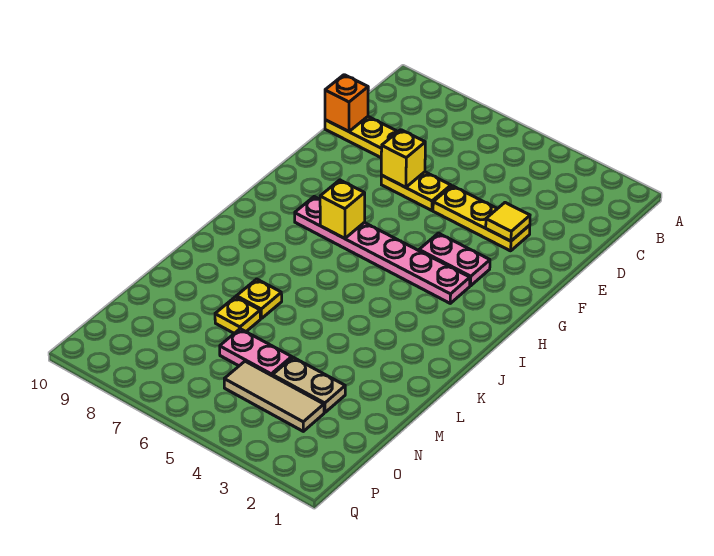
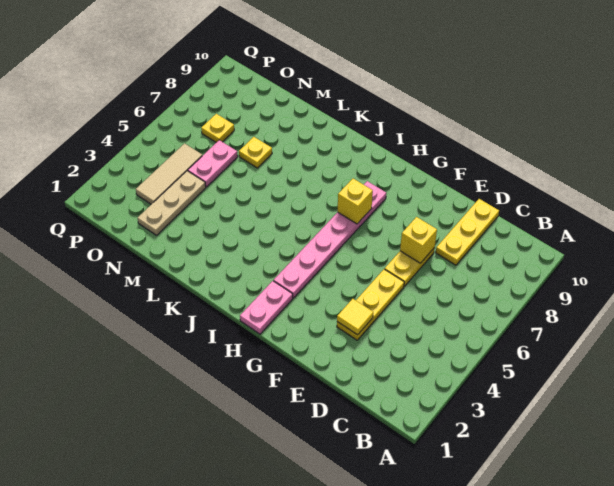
orange 1x1 brick [325,75,368,132] -> none
pink 1x2 plate [419,233,490,286] -> pink 1x2 plate moved to [240,281,293,334]
yellow 1x1 plate [236,279,282,318] -> yellow 1x1 plate moved to [201,114,234,142]
tan 1x2 plate [273,357,345,413] -> tan 1x3 plate [138,171,206,235]

